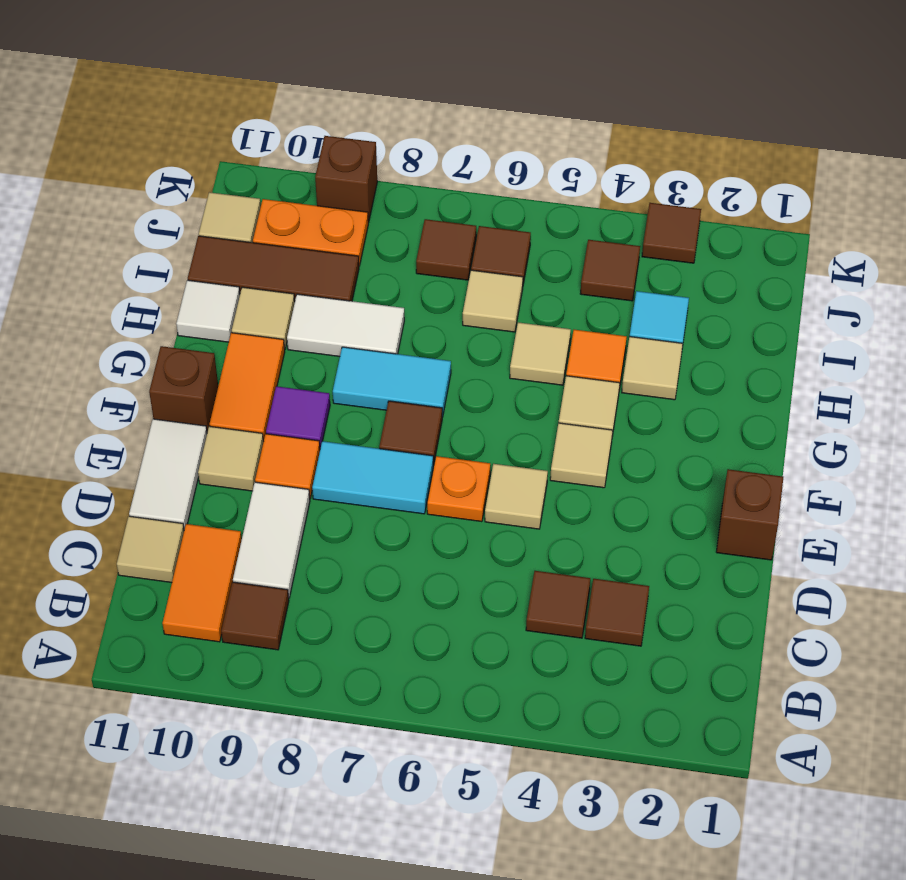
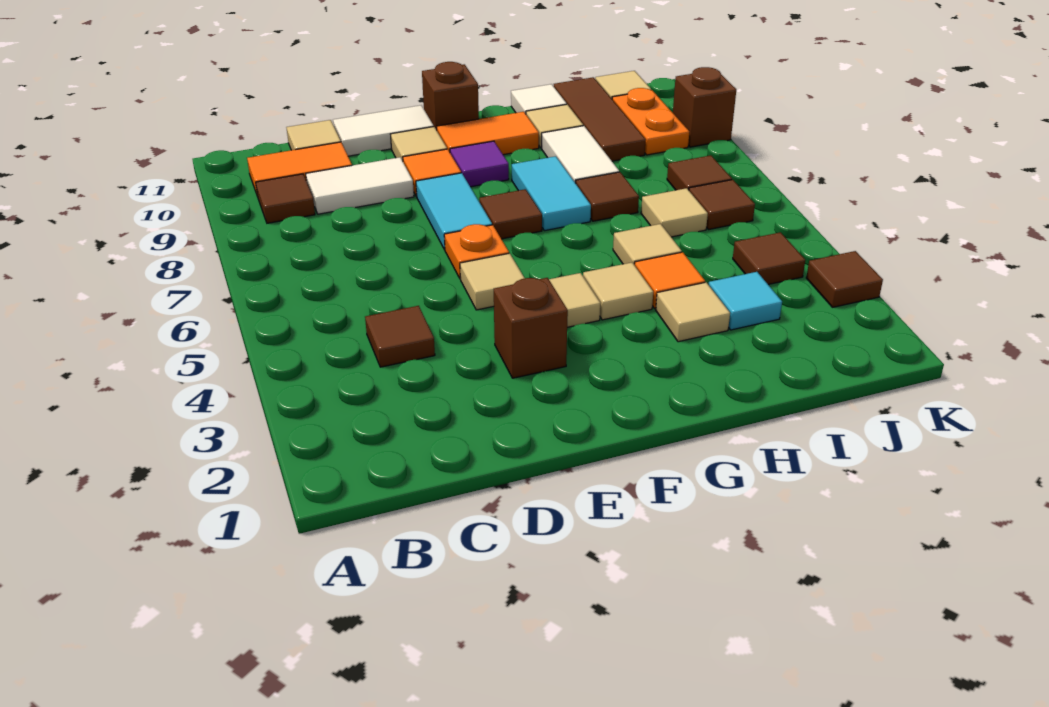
brown 1x1 tile [585,579,649,646] -> brown 1x1 tile moved to [576,172,639,221]
brown 1x1 brick [716,469,783,560] -> brown 1x1 brick moved to [494,278,568,378]

